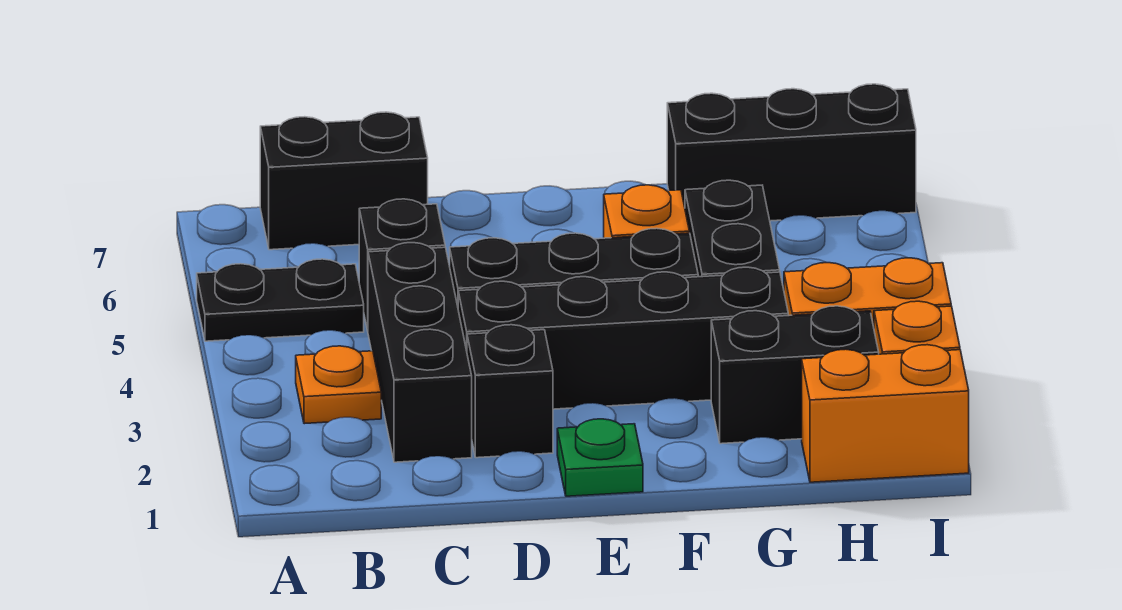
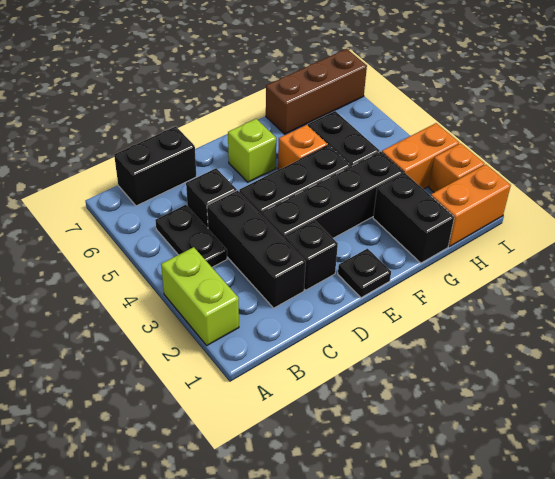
none -> lime 1x2 brick [161,247,239,345]
black 1x2 plate [197,259,364,341] -> black 1x2 plate turned to [155,205,227,267]
orange 1x1 plate [296,346,381,424] -> none
green 1x1 plate [557,419,643,496] -> black 1x1 plate [338,249,391,298]
none -> lime 1x1 brick [228,119,276,182]
black 1x2 brick [711,306,879,444] -> black 1x2 brick turned to [373,173,454,263]
black 1x3 brick [667,84,916,221] -> brown 1x3 brick [266,49,367,134]

